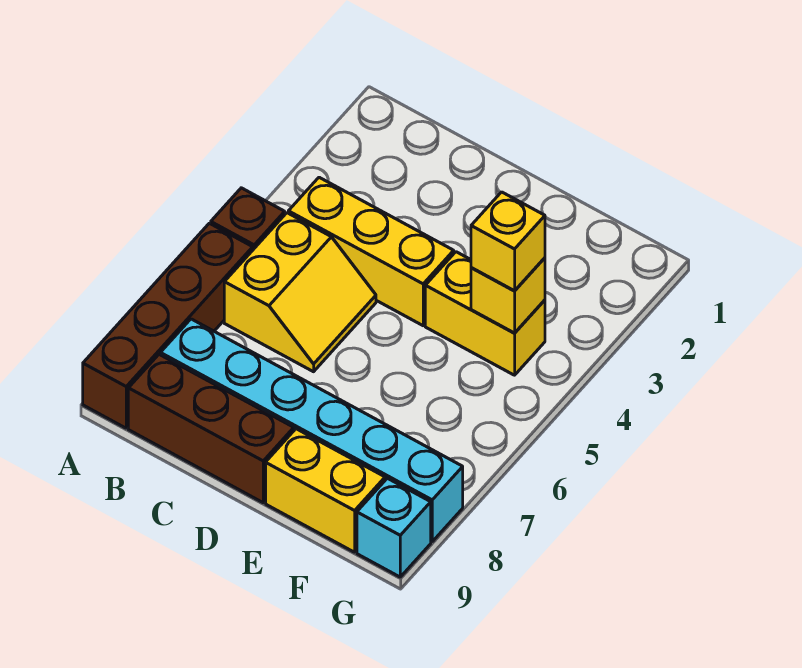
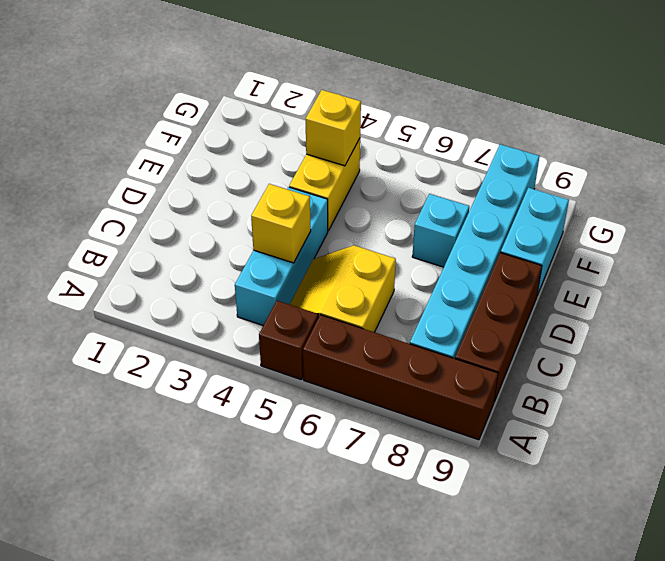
yellow 1x3 brick [288,177,454,326] -> cyan 1x3 brick [235,187,328,325]
yellow 2x2 slope [224,213,376,372] -> yellow 2x2 slope turned to [290,245,396,332]
yellow 1x2 brick [266,429,385,552] -> cyan 1x2 brick [501,188,569,295]
yellow 1x1 brick [471,192,545,291] -> yellow 1x1 brick moved to [251,184,311,263]
cyan 1x1 brick [357,478,431,577] -> cyan 1x1 brick moved to [412,194,469,267]

